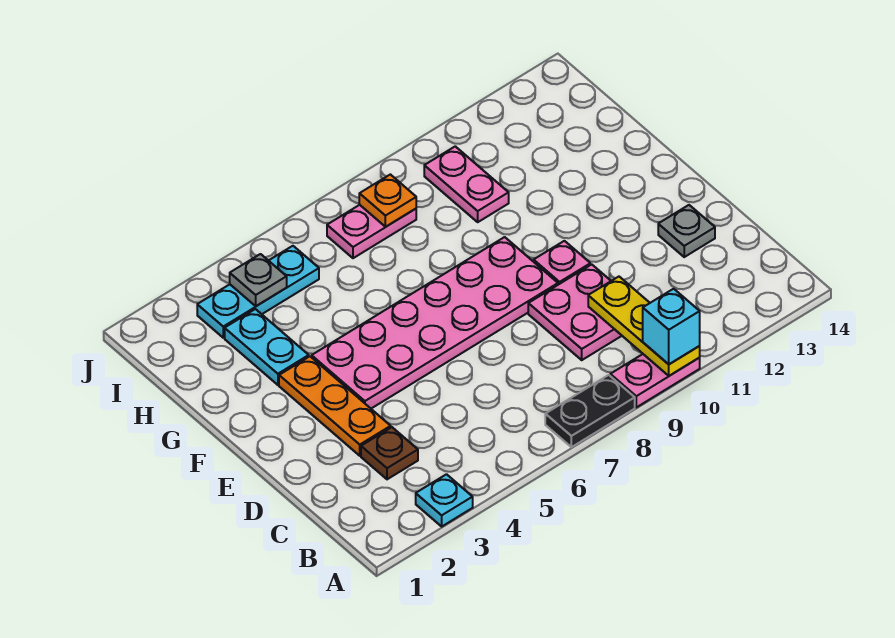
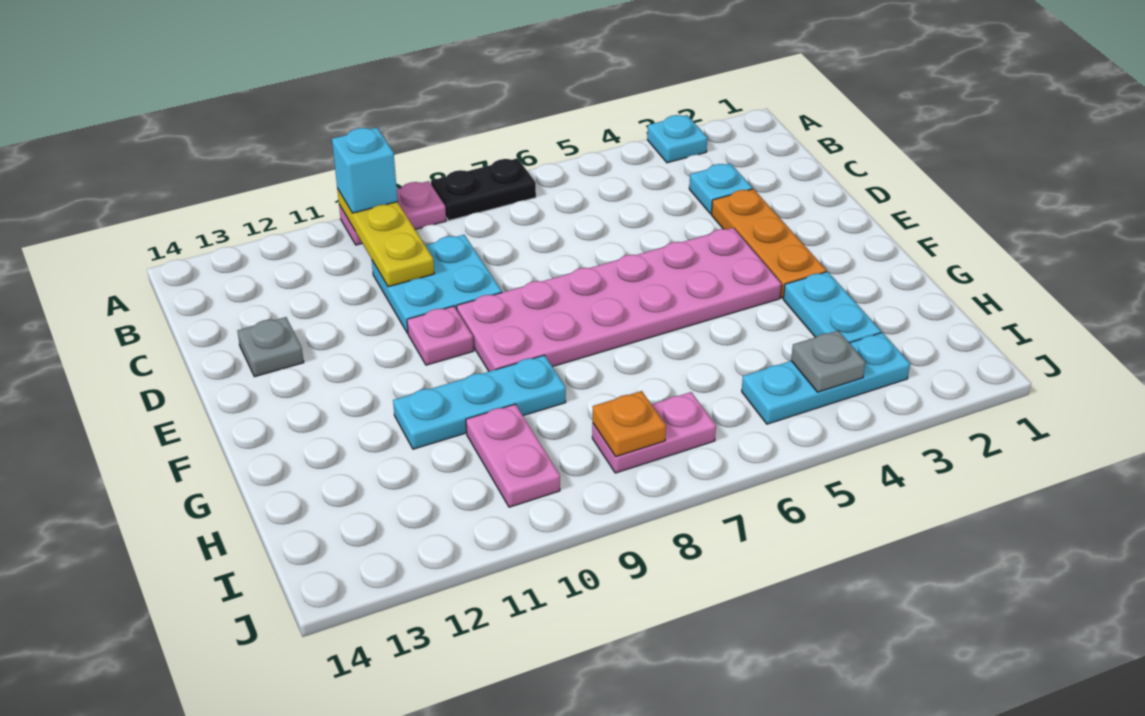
brown 1x1 plate [361,427,418,479] -> cyan 1x1 plate [689,163,752,214]
pink 2x2 plate [528,264,622,360] -> cyan 2x2 plate [372,235,502,333]
none -> cyan 1x3 plate [393,355,566,449]

